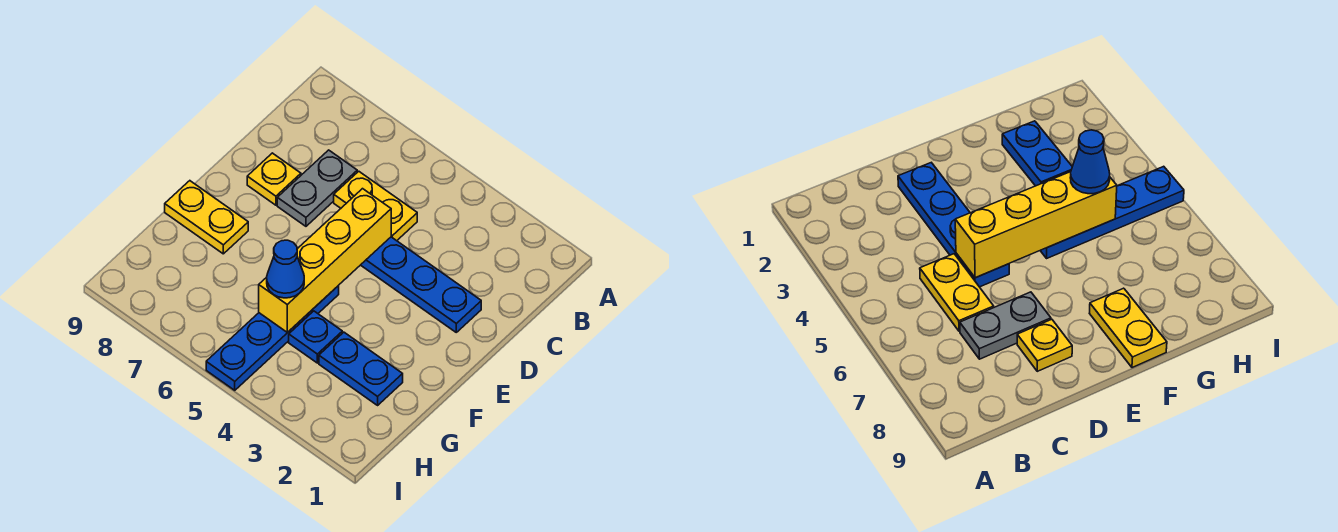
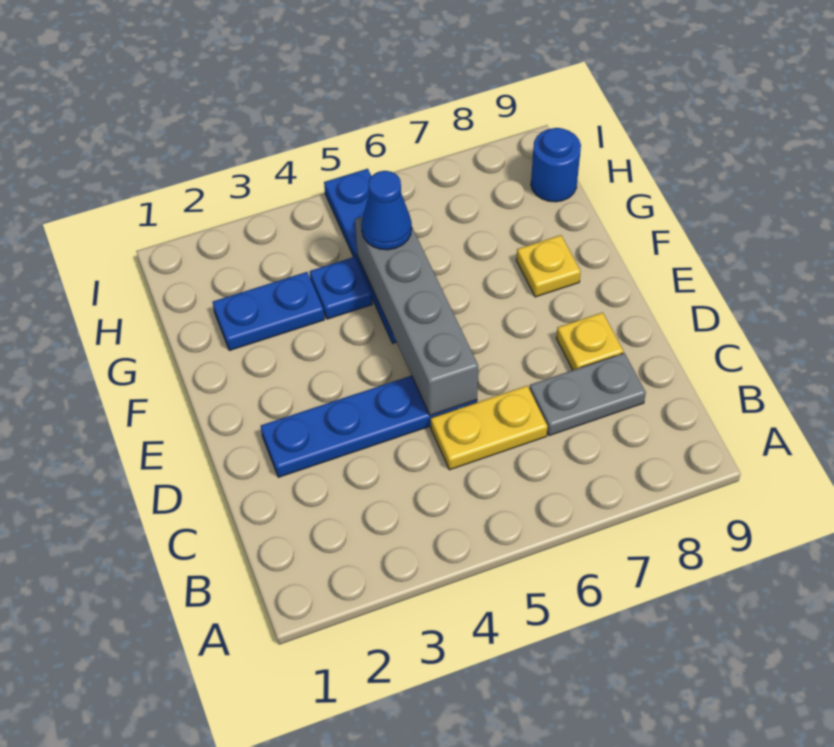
grey 1x2 plate [277,150,357,226] -> grey 1x2 plate turned to [530,353,646,436]
yellow 1x4 brick [259,189,391,333] -> grey 1x4 brick [355,217,478,415]
yellow 1x2 plate [165,181,248,254] -> yellow 1x1 plate [516,235,581,297]
none -> blue 1x1 round brick [531,128,581,202]

